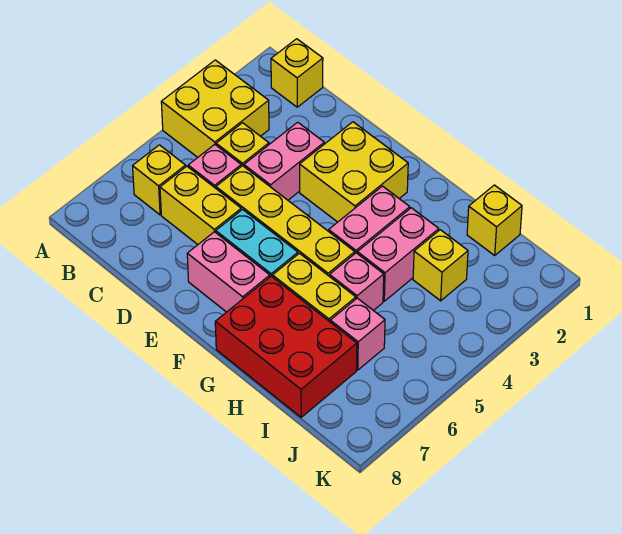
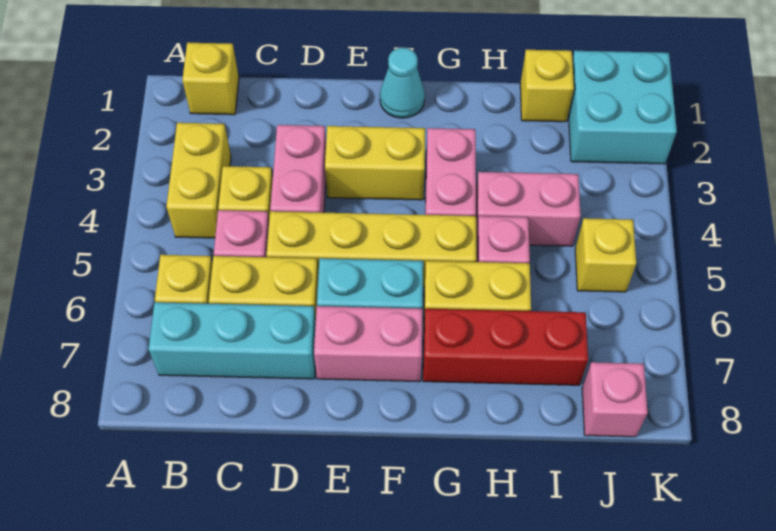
yellow 2x2 brick [161,60,269,157] -> yellow 1x2 brick [166,123,231,238]
none -> cyan 1x3 brick [149,302,316,379]
yellow 2x2 brick [300,122,408,222] -> yellow 1x2 brick [325,126,425,200]
none -> cyan 1x1 cone [380,48,425,118]
red 2x3 brick [215,276,357,417] -> red 1x3 brick [423,309,588,385]
pink 1x2 brick [357,208,439,301] -> pink 1x2 brick turned to [476,172,581,246]
yellow 1x1 brick [413,230,468,301] -> yellow 1x1 brick moved to [575,218,636,292]
pink 1x1 brick [330,298,385,370] -> pink 1x1 brick moved to [582,362,648,437]
none -> cyan 2x2 brick [568,51,677,164]

